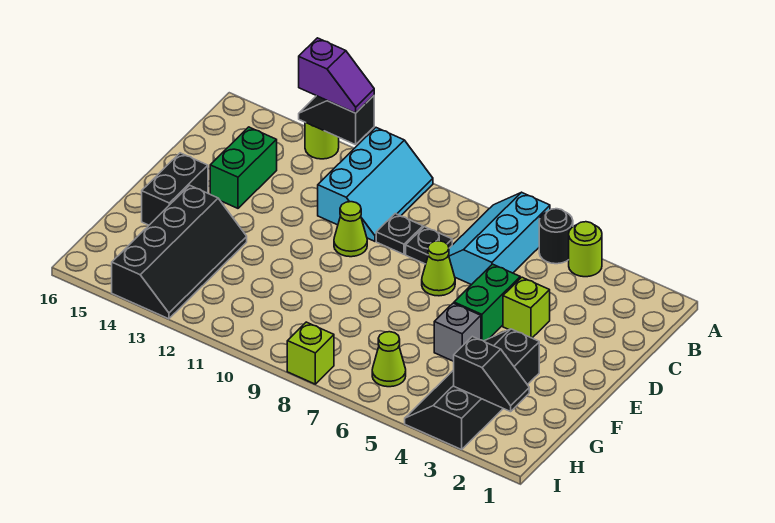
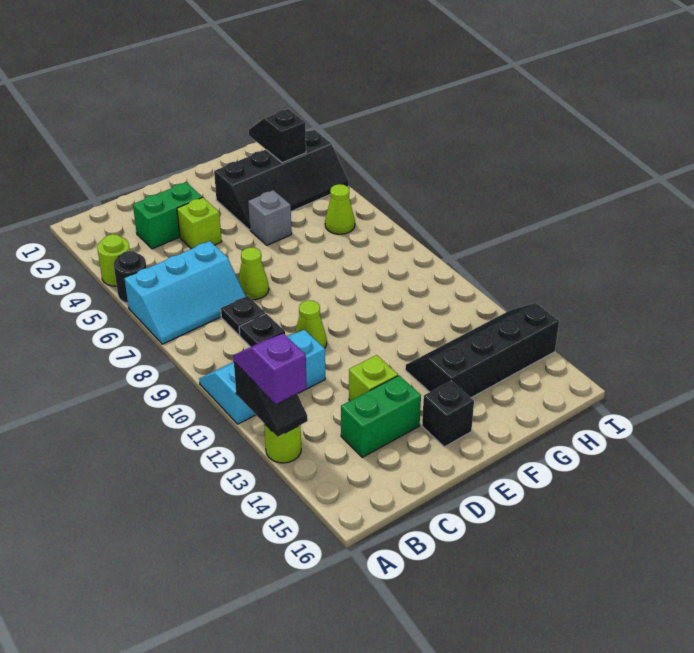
green 1x2 brick [454,264,520,341] -> green 1x2 brick moved to [133,182,202,249]
black 1x2 brick [142,153,208,225] -> black 1x1 brick [422,381,474,447]
lime 1x1 brick [287,322,334,384] -> lime 1x1 brick moved to [349,355,398,401]

